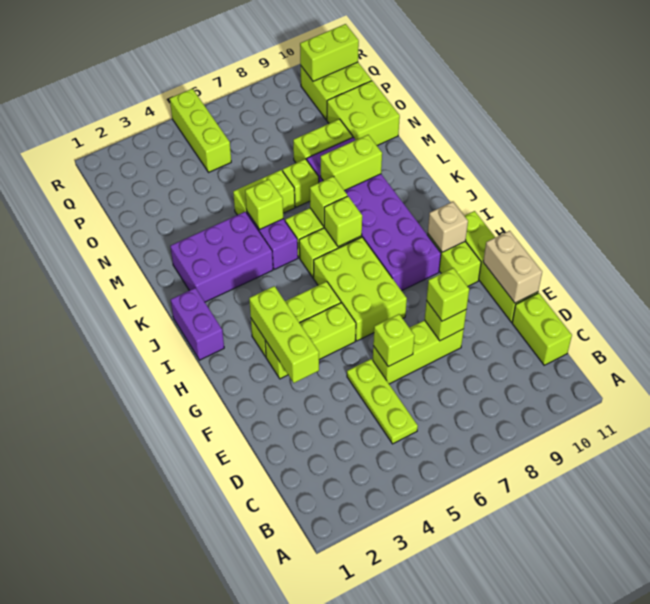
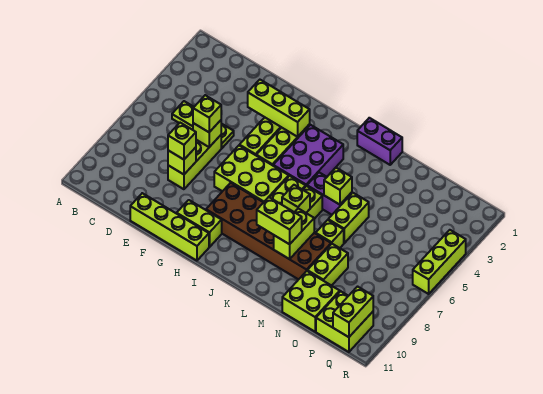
lime 1x2 brick [512,293,572,365] -> lime 1x2 brick moved to [257,197,302,244]
tan 1x2 brick [483,231,542,303] -> none
purple 2x6 brick [307,137,441,291] -> brown 2x6 brick [206,183,331,280]
tan 1x1 brick [428,202,468,252] -> none
purple 1x2 brick [171,288,224,360] -> purple 1x2 brick moved to [357,118,402,165]
lime 1x1 brick [324,196,362,247] -> lime 1x1 brick moved to [193,95,221,132]
purple 2x3 brick [170,212,273,302] -> purple 2x3 brick moved to [273,125,343,186]
lime 1x3 brick [170,89,231,172] -> lime 1x3 brick turned to [413,230,466,294]

